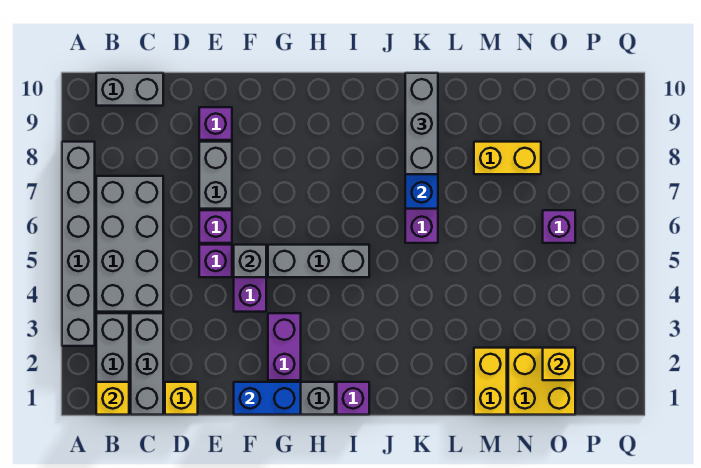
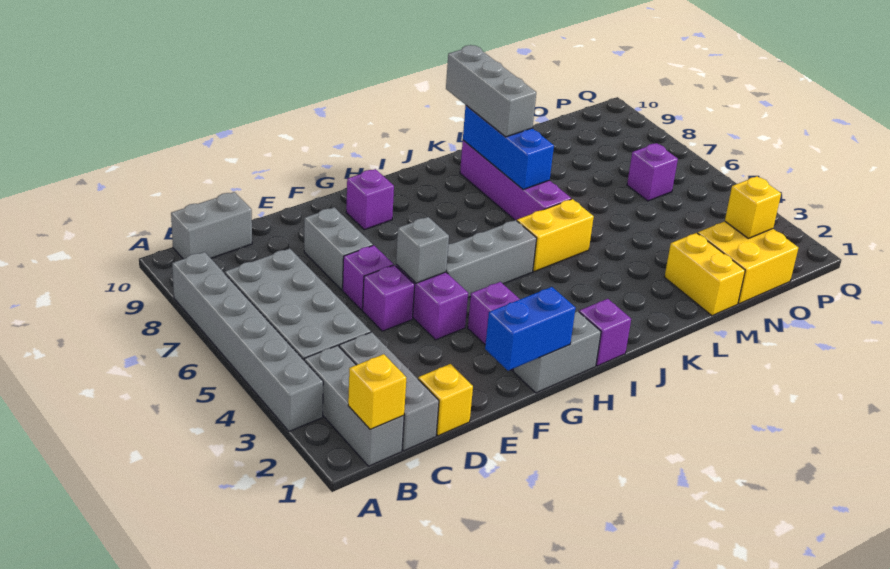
purple 1x1 brick [199,107,232,140] -> purple 1x1 brick moved to [346,169,394,230]
yellow 1x2 brick [474,142,541,174] -> yellow 1x2 brick moved to [517,199,594,272]

